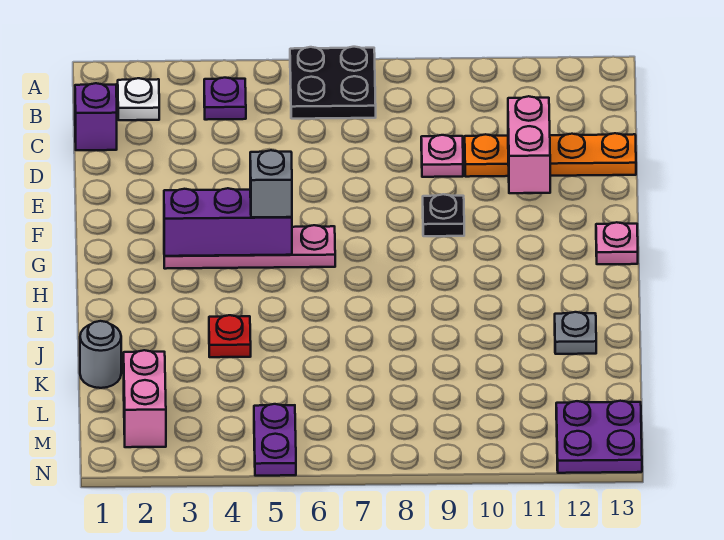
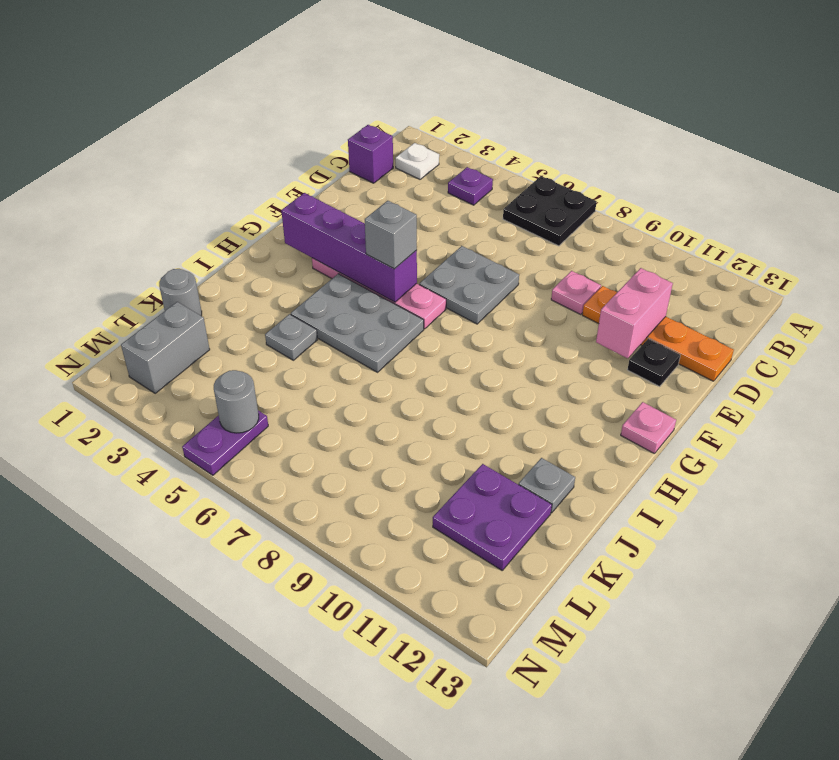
none -> grey 2x2 plate [419,246,519,324]
black 1x1 plate [423,194,464,236] -> black 1x1 plate moved to [627,339,680,386]
purple 1x3 brick [164,188,292,256] -> purple 1x4 brick [281,193,417,302]
none -> grey 2x3 plate [291,274,424,372]
red 1x1 plate [209,315,251,357] -> grey 1x1 plate [265,314,317,360]
pink 1x2 brick [124,350,166,447] -> grey 1x2 brick [121,302,210,393]
none -> grey 1x1 round brick [214,370,259,433]
purple 2x2 plate [556,401,642,473] -> purple 2x2 plate moved to [433,464,552,570]

